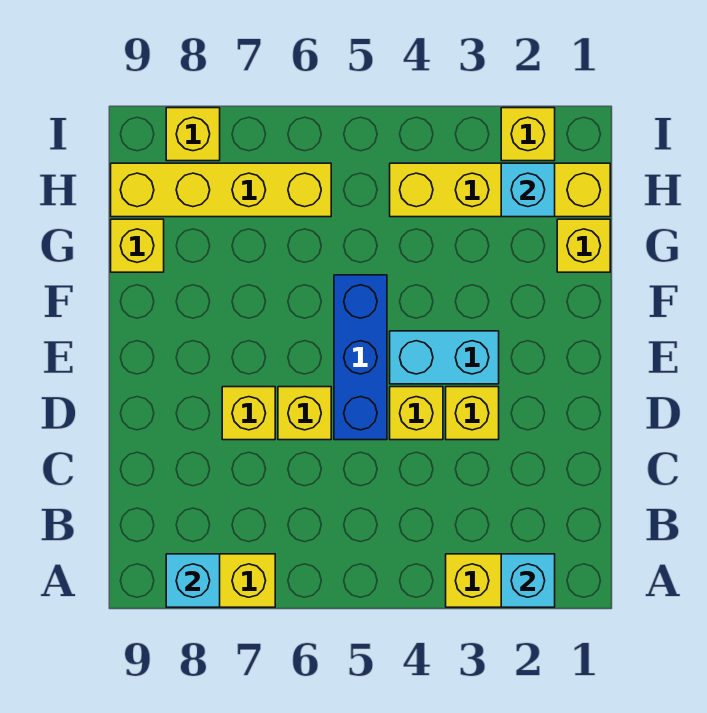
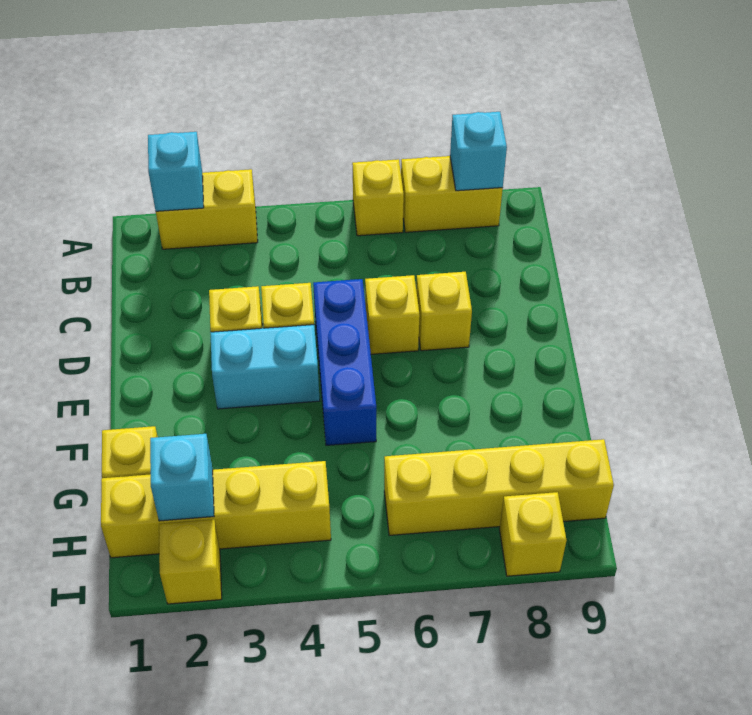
yellow 1x1 brick [111,219,164,272] -> yellow 1x1 brick moved to [352,159,404,236]

